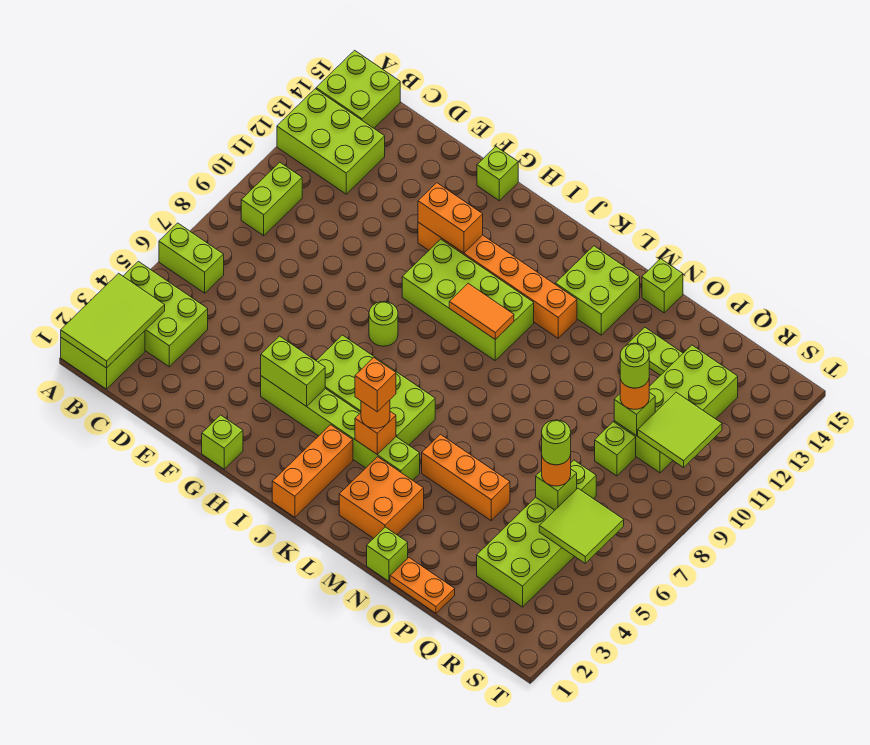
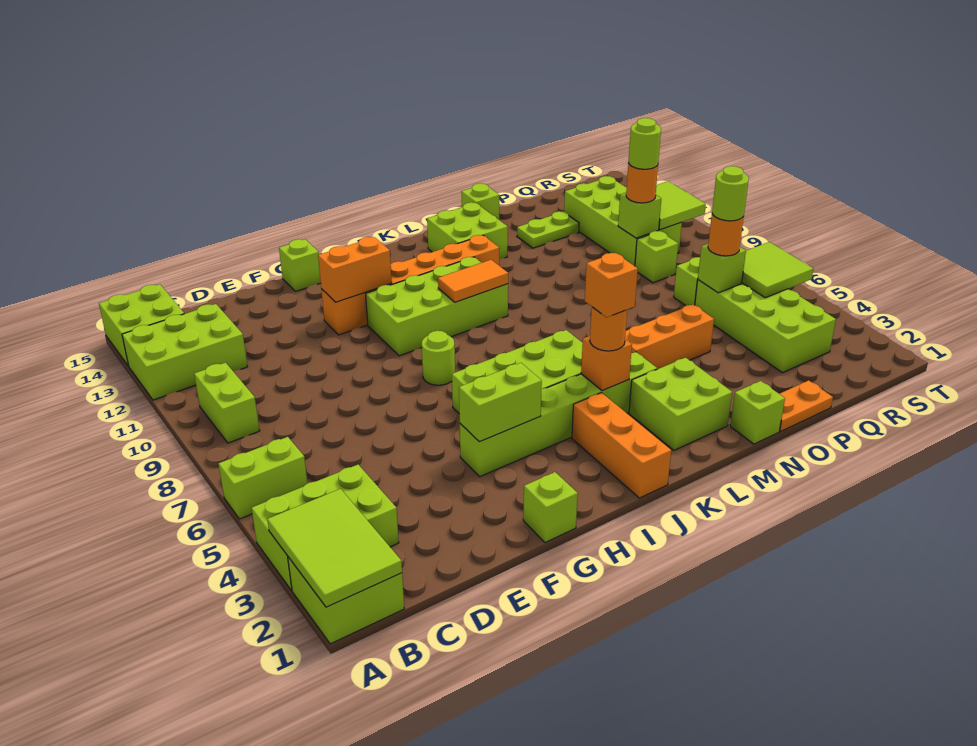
orange 2x2 brick [339,457,424,539] -> lime 2x2 brick [629,358,732,450]

